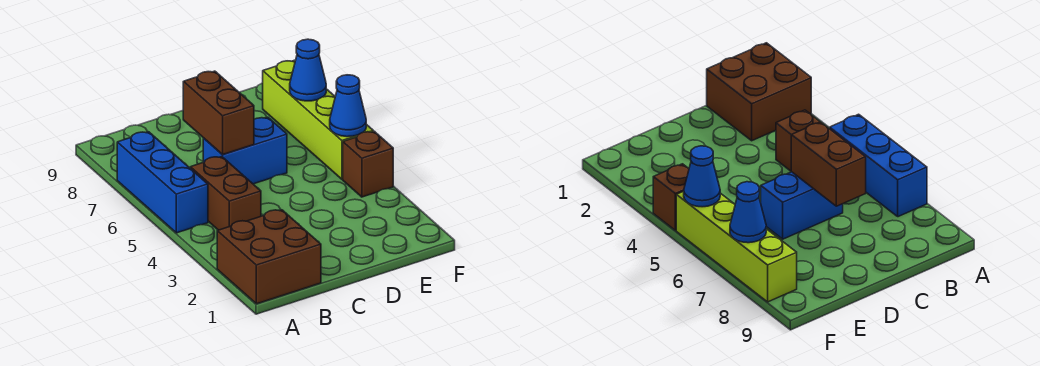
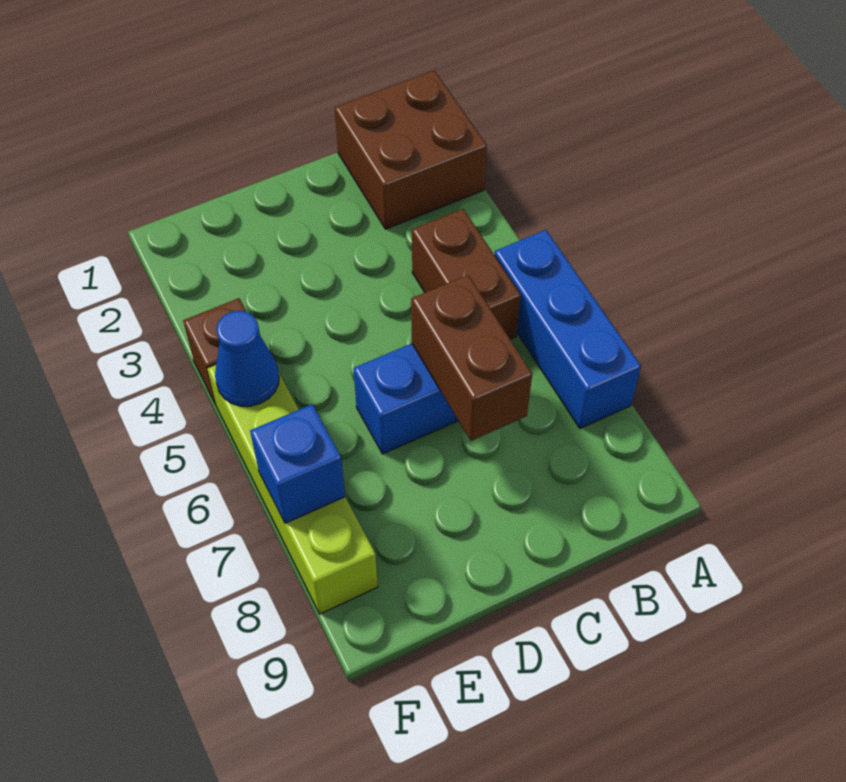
blue 1x1 cone [290,39,326,101] -> blue 1x1 brick [250,404,345,523]

